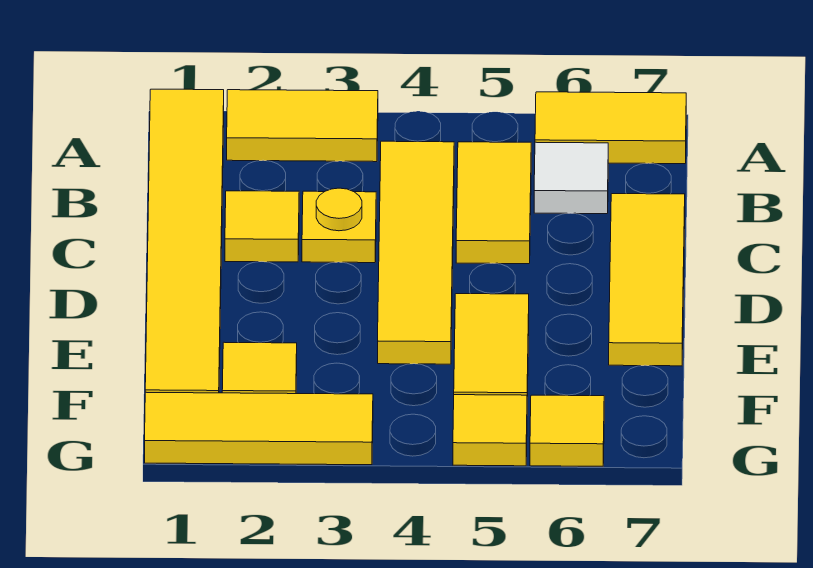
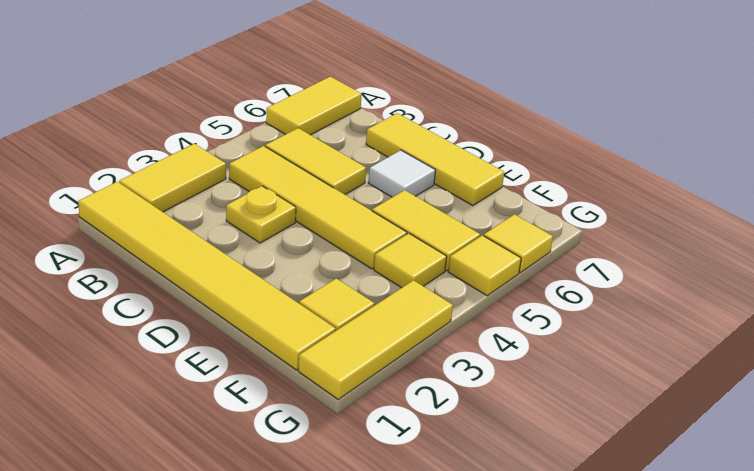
white 1x1 tile [534,142,608,214] -> white 1x1 tile moved to [368,150,436,197]
yellow 1x1 tile [225,191,299,262] -> yellow 1x1 tile moved to [374,233,447,288]

